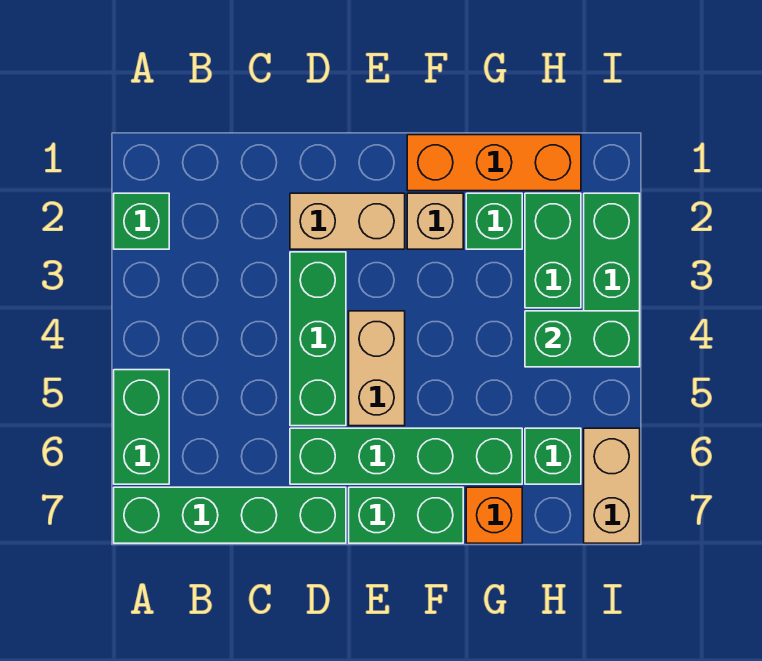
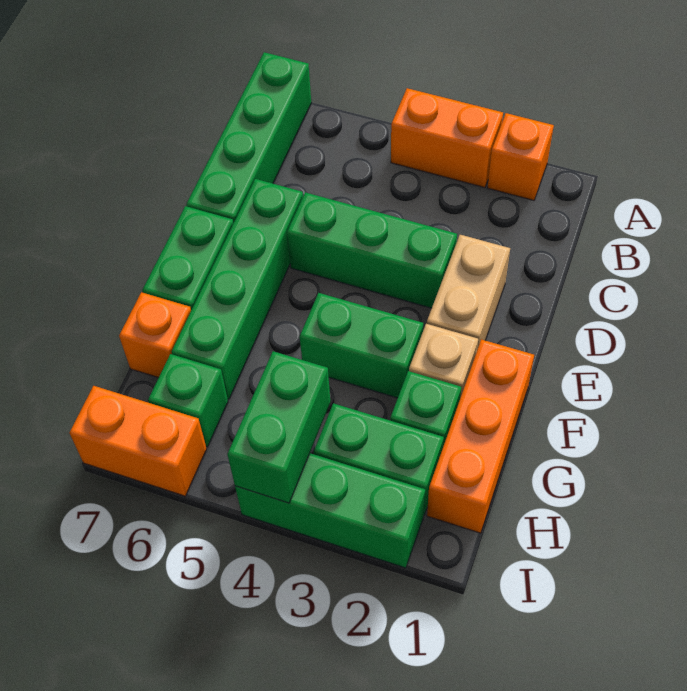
green 1x1 brick [114,193,169,249] -> orange 1x1 brick [488,113,554,200]
none -> orange 1x2 brick [391,88,503,188]
green 1x2 brick [114,370,169,484] -> green 1x2 brick moved to [300,293,423,398]
tan 1x2 brick [349,311,405,426] -> none
tan 1x2 brick [584,428,640,543] -> orange 1x2 brick [69,386,207,496]

